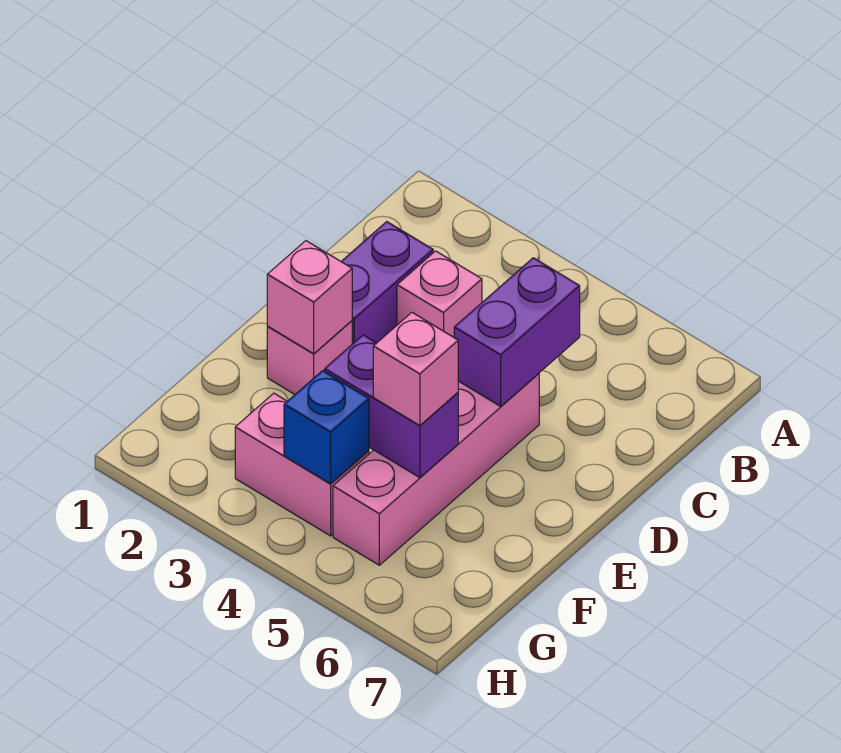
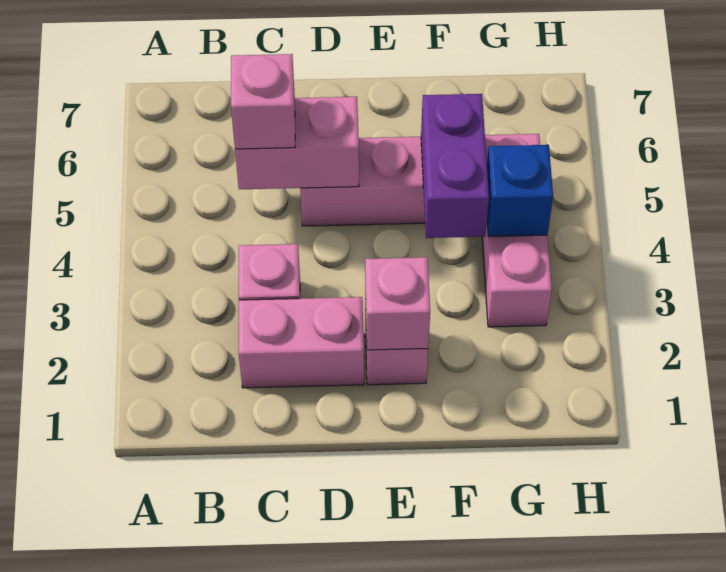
purple 1x2 brick [341,222,433,344] -> pink 1x2 brick [239,297,364,388]
purple 1x2 brick [454,258,580,406] -> pink 1x2 brick [235,97,359,189]
pink 1x1 brick [373,313,458,425] -> pink 1x1 brick moved to [231,54,295,149]

